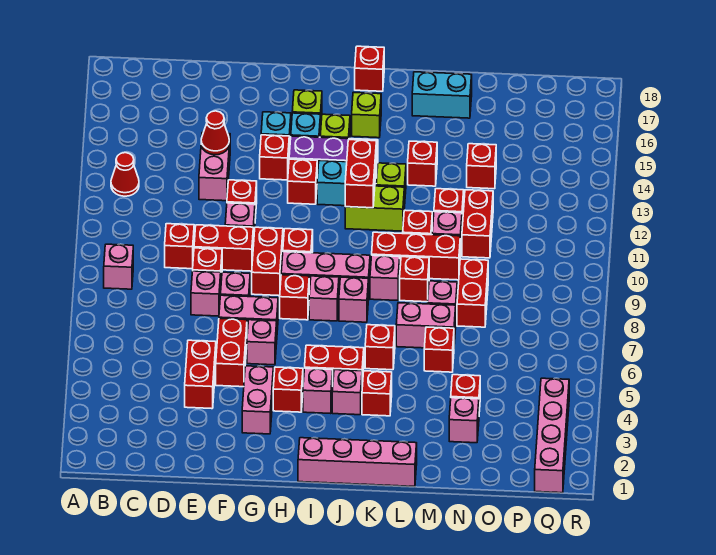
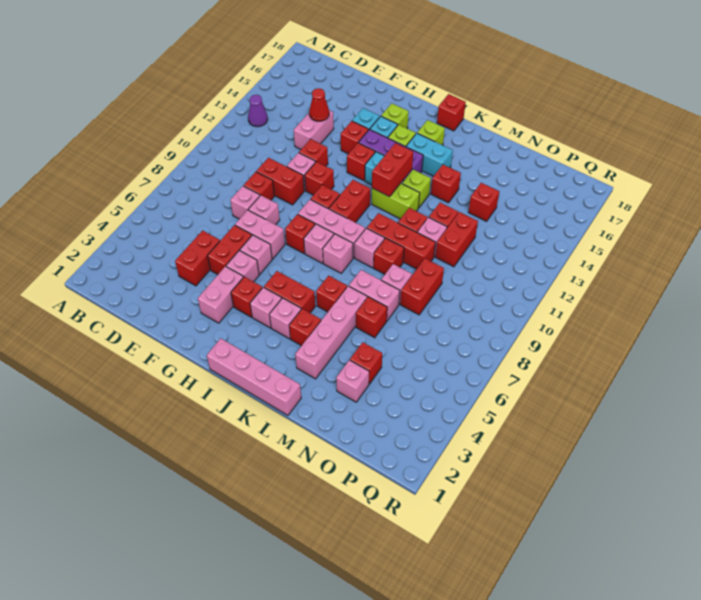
pink 1x1 brick [104,244,133,289] -> pink 1x1 brick moved to [226,250,259,282]
red 1x1 cone [111,153,139,196] -> purple 1x1 cone [248,95,268,127]
red 1x1 brick [165,224,194,269] -> red 1x1 brick moved to [305,162,334,195]
red 1x2 brick [252,227,283,296] -> red 1x2 brick moved to [329,180,370,223]
cyan 1x2 brick [412,72,472,118] -> cyan 1x2 brick moved to [406,133,453,176]
pink 1x4 brick [535,378,569,493] -> pink 1x4 brick moved to [295,286,367,379]

